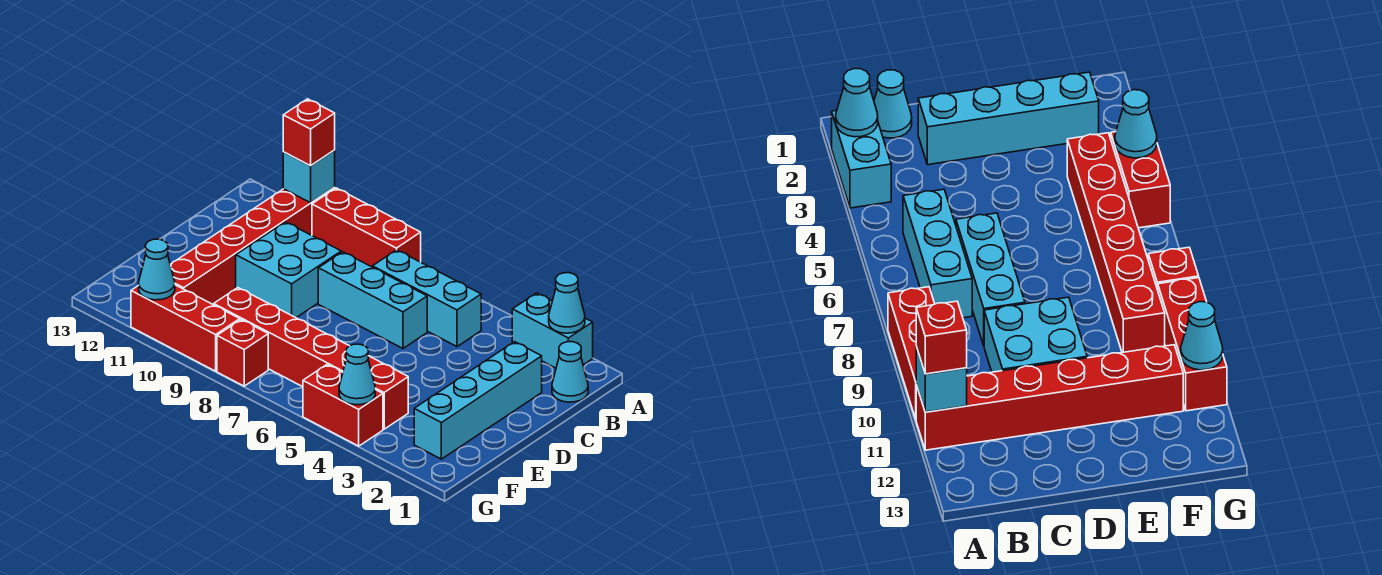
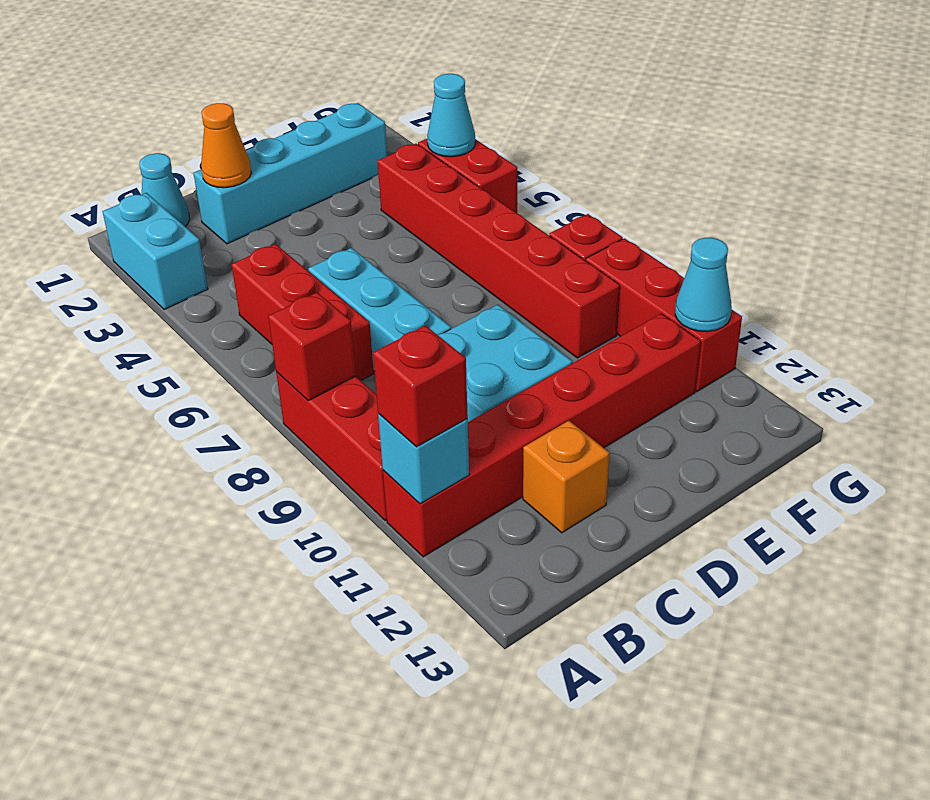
cyan 1x1 cone [549,273,585,333] -> none
none -> red 1x1 brick [268,292,356,401]
cyan 1x3 brick [373,250,481,347] -> red 1x3 brick [232,244,374,380]
none -> orange 1x1 cone [201,103,251,188]
none -> orange 1x1 brick [523,421,609,533]

